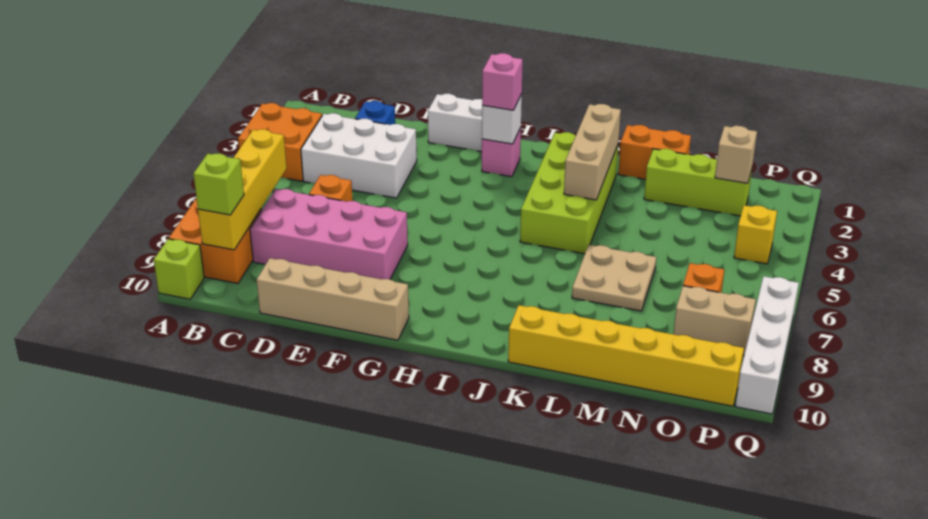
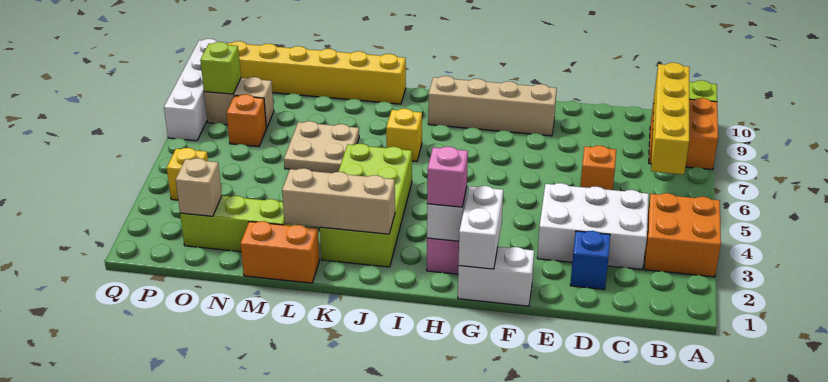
lime 1x1 brick [193,154,244,215] -> lime 1x1 brick moved to [200,42,241,94]
pink 2x4 brick [250,189,408,279] -> none
tan 1x4 brick [257,258,409,340] -> tan 1x4 brick moved to [428,76,557,136]
none -> white 1x2 brick [458,186,503,269]
none -> yellow 1x1 brick [386,109,422,161]
tan 1x3 brick [564,104,621,200] -> tan 1x3 brick turned to [282,168,395,234]

